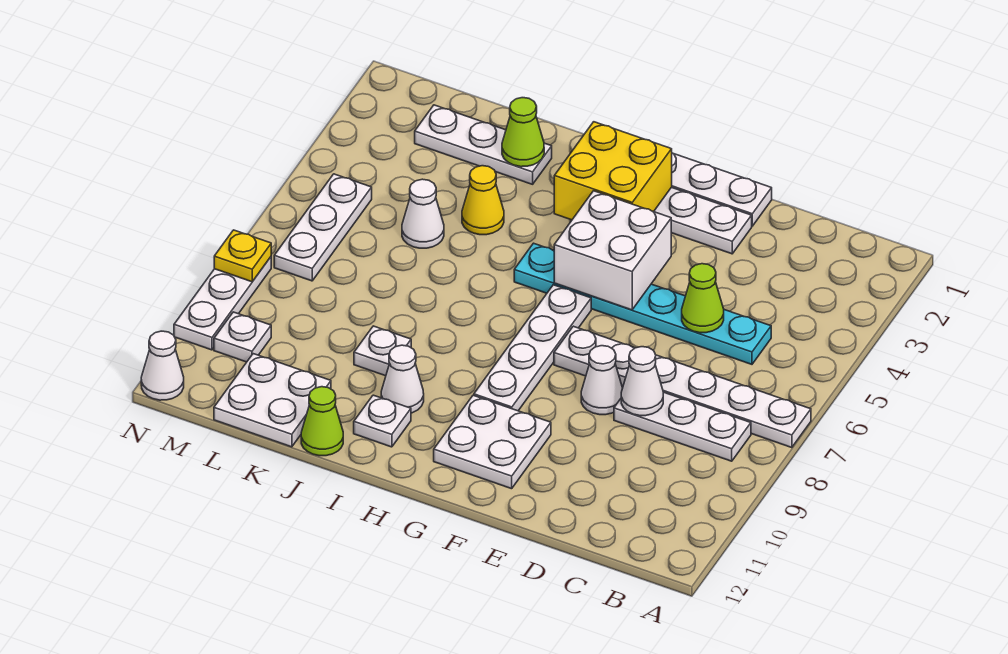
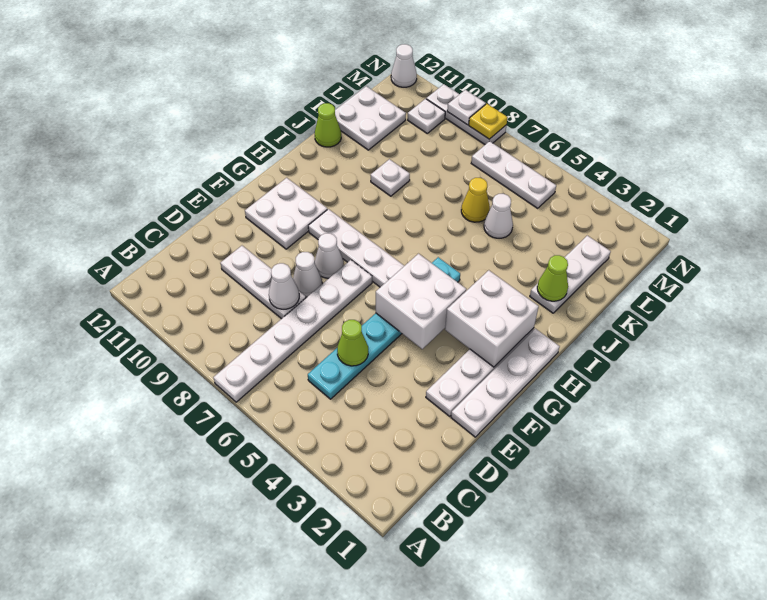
white 1x3 plate [614,392,751,461] -> white 1x3 plate turned to [220,246,306,319]
yellow 2x2 brick [554,122,672,220] -> white 2x2 brick [445,270,539,367]
white 1x1 cone [381,345,424,413] -> white 1x1 cone moved to [315,233,344,278]
white 1x1 plate [354,395,411,447] -> white 1x1 plate moved to [447,90,486,125]
yellow 1x1 cone [462,166,504,235] -> yellow 1x1 cone moved to [461,178,490,222]

